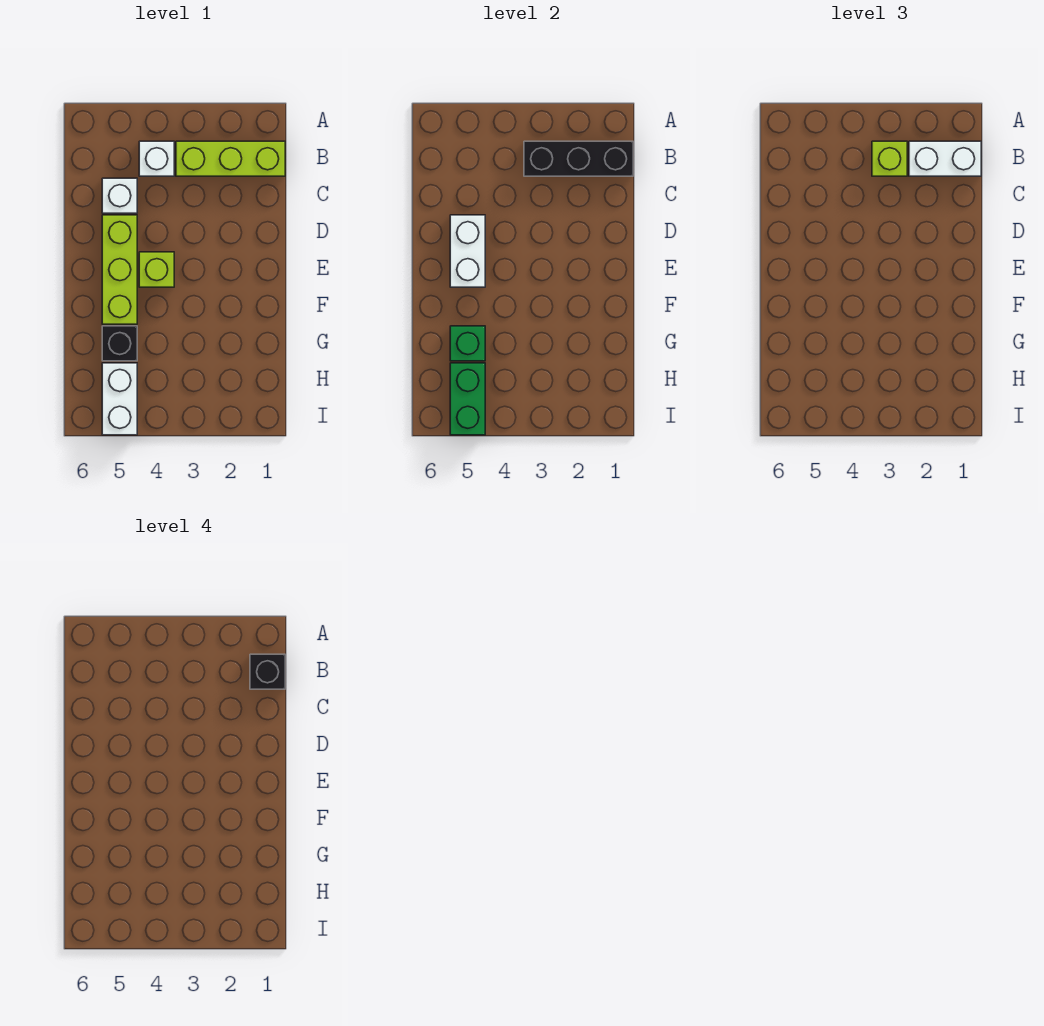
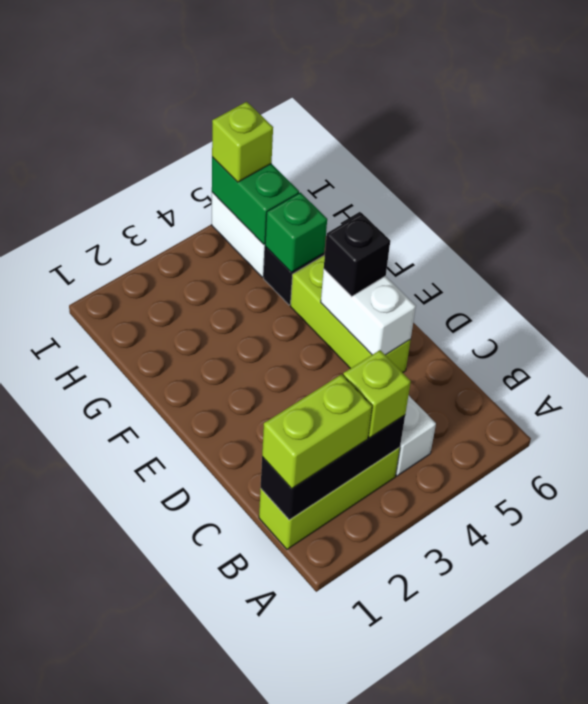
white 1x2 brick [909,141,981,176] -> lime 1x2 brick [262,374,372,489]
black 1x1 brick [250,654,285,689] -> black 1x1 brick moved to [324,213,390,296]
white 1x1 brick [102,178,137,213] -> none
lime 1x1 brick [139,252,174,287] -> lime 1x1 brick moved to [212,102,273,182]

